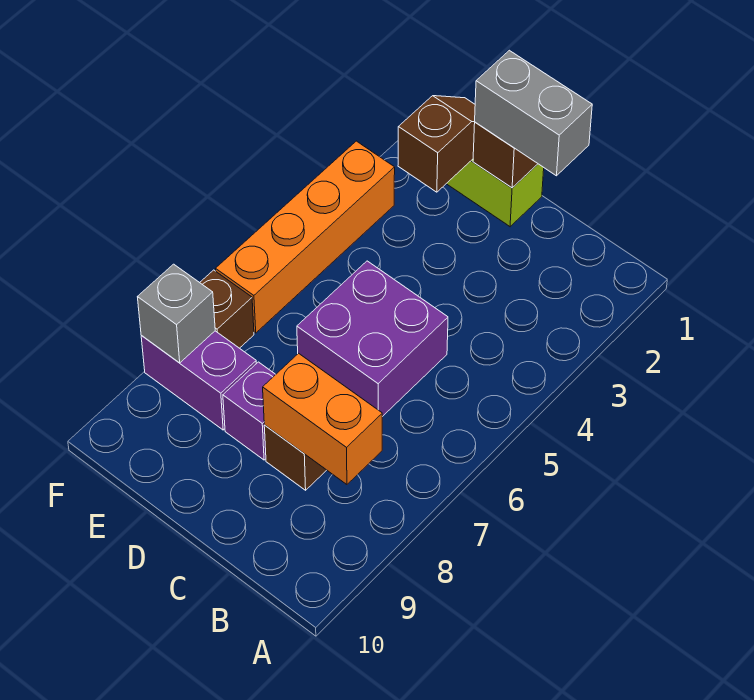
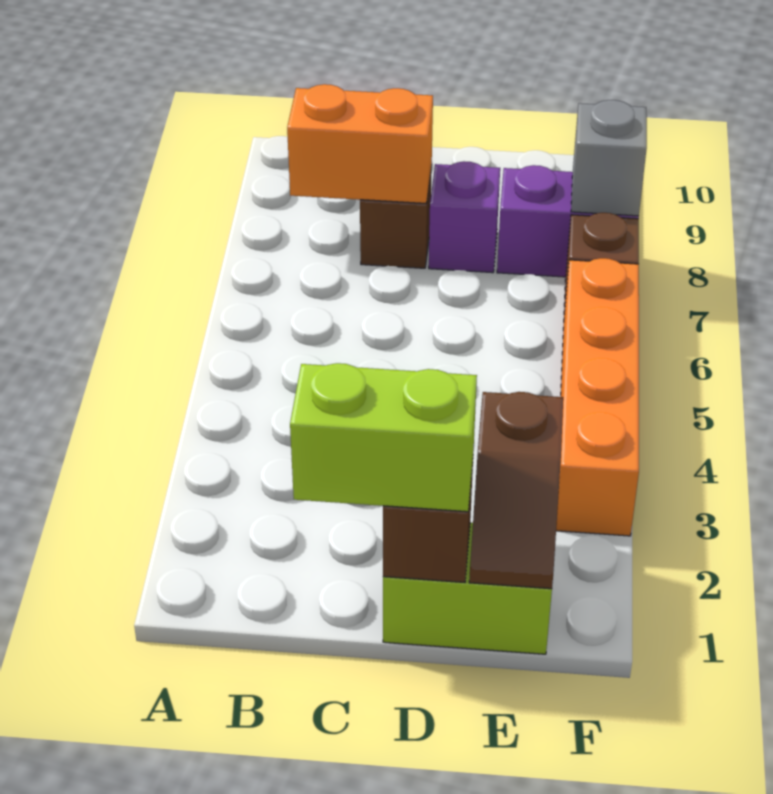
grey 1x2 brick [475,50,592,176] -> lime 1x2 brick [290,363,477,512]
purple 2x2 brick [297,261,448,417] -> none

